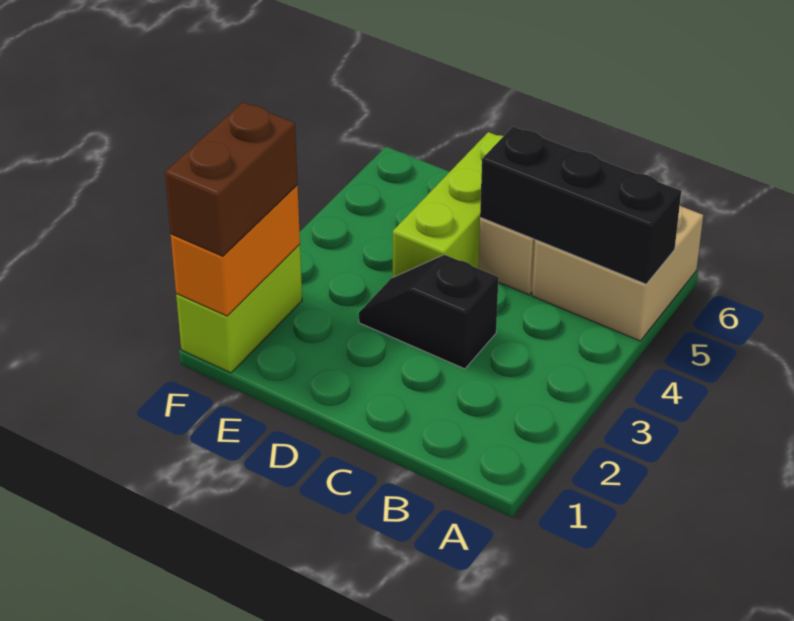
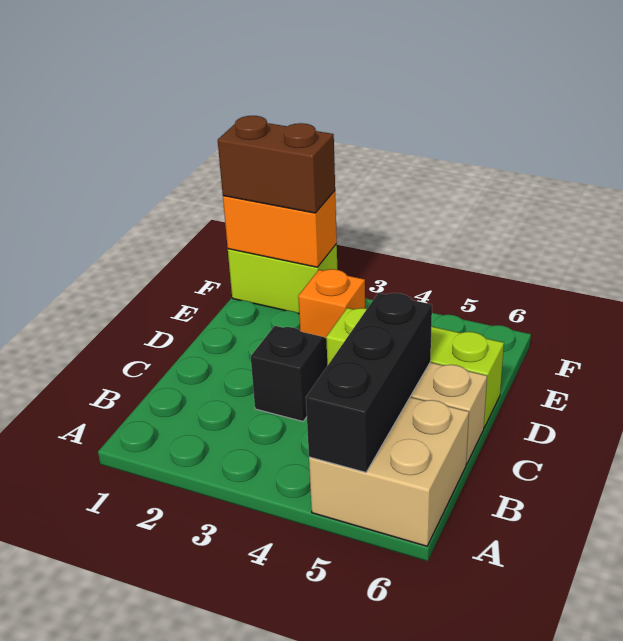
none -> orange 1x1 brick [298,269,365,338]

